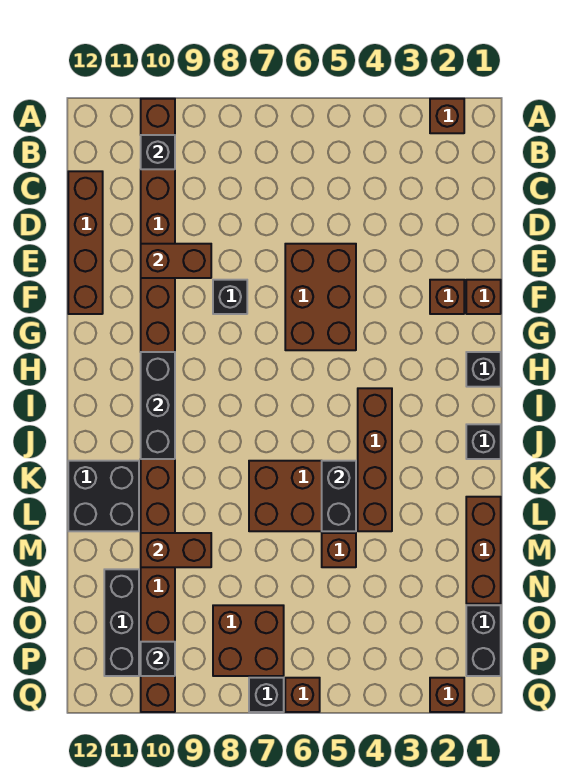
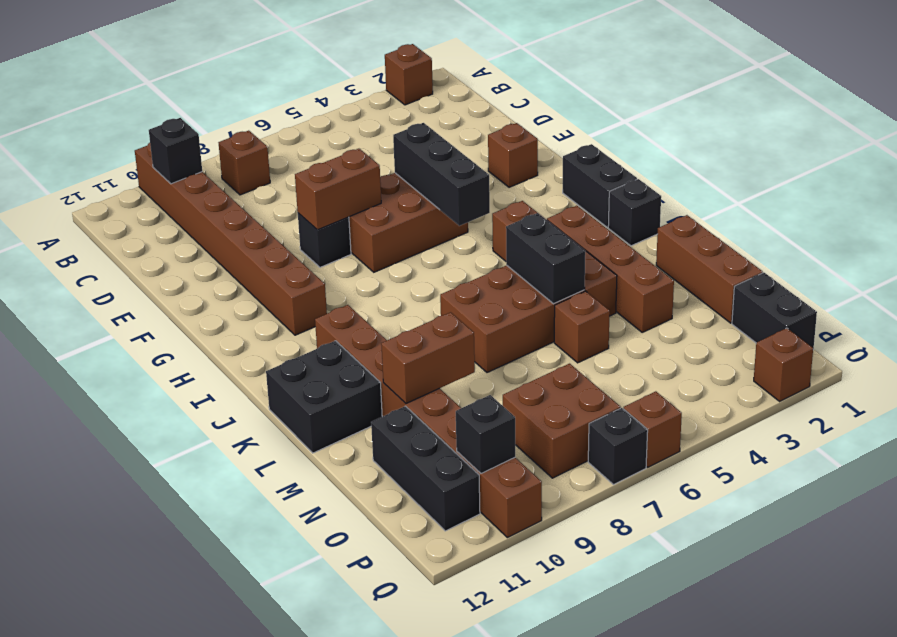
brown 1x4 brick [68,171,103,314] -> brown 1x4 brick moved to [547,206,674,332]
brown 2x3 brick [285,244,356,350] -> brown 2x3 brick turned to [349,173,468,272]
brown 1x2 brick [141,244,211,278] -> brown 1x2 brick moved to [295,149,381,230]
brown 1x1 brick [466,280,501,314] -> brown 1x1 brick moved to [219,131,270,195]
black 1x1 brick [466,352,501,387] -> black 1x2 brick [563,144,637,227]
black 1x3 brick [141,352,175,459] -> black 1x3 brick moved to [393,123,490,226]

